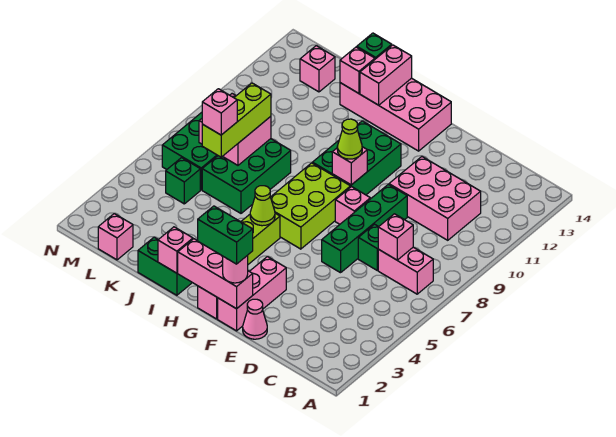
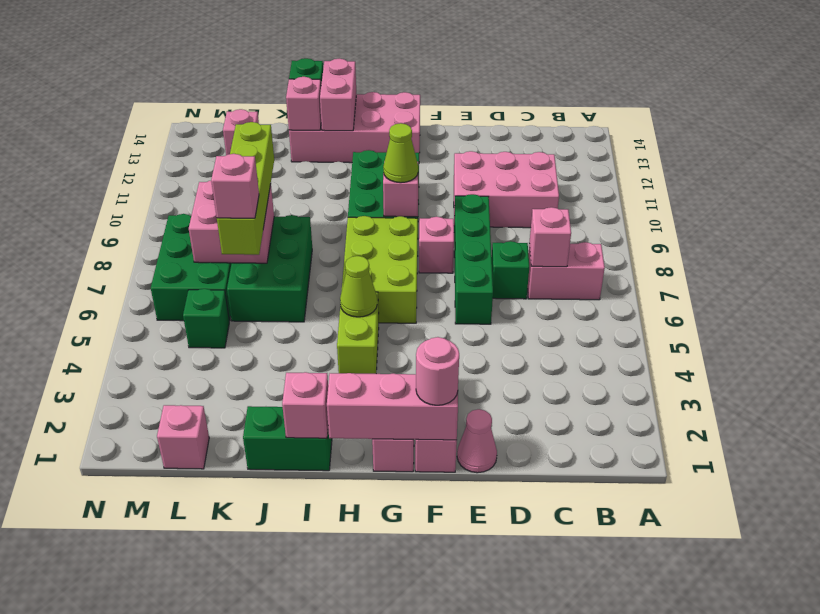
green 1x2 brick [198,206,253,264] -> none
lime 1x3 brick [202,83,271,157] -> lime 1x4 brick [217,122,274,255]

